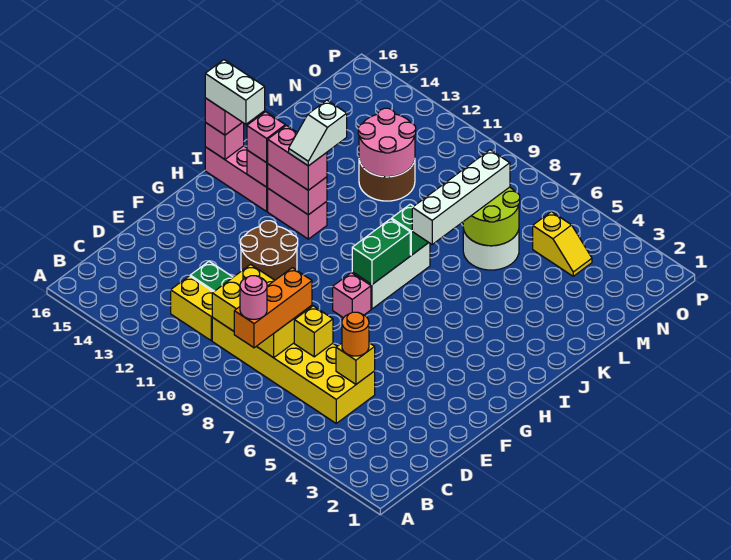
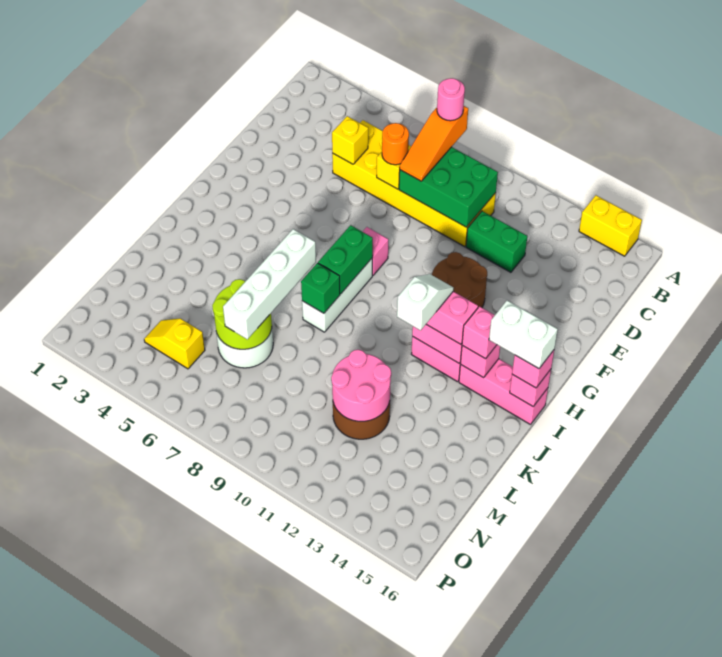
orange 1x3 brick [234,268,312,348] -> orange 1x3 slope [400,106,468,181]
yellow 2x3 brick [212,264,312,358] -> green 2x3 brick [399,147,498,227]
yellow 1x2 brick [171,276,213,341] -> yellow 1x2 brick moved to [579,195,642,256]
orange 1x1 round brick [342,312,369,356] -> orange 1x1 round brick moved to [382,123,409,165]

